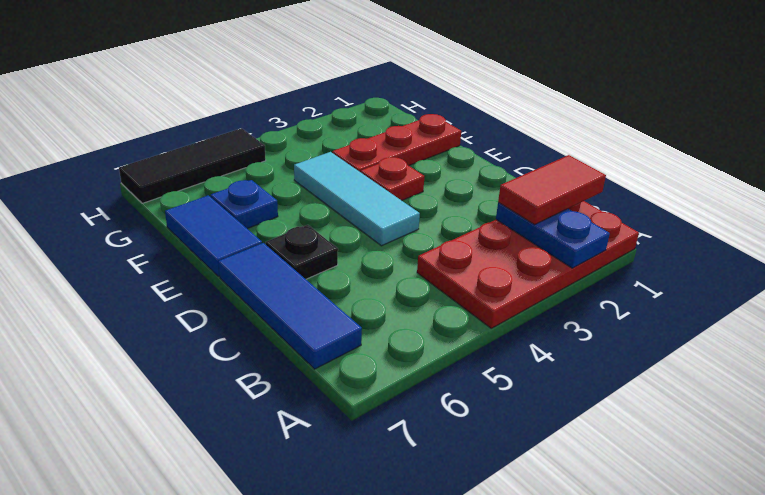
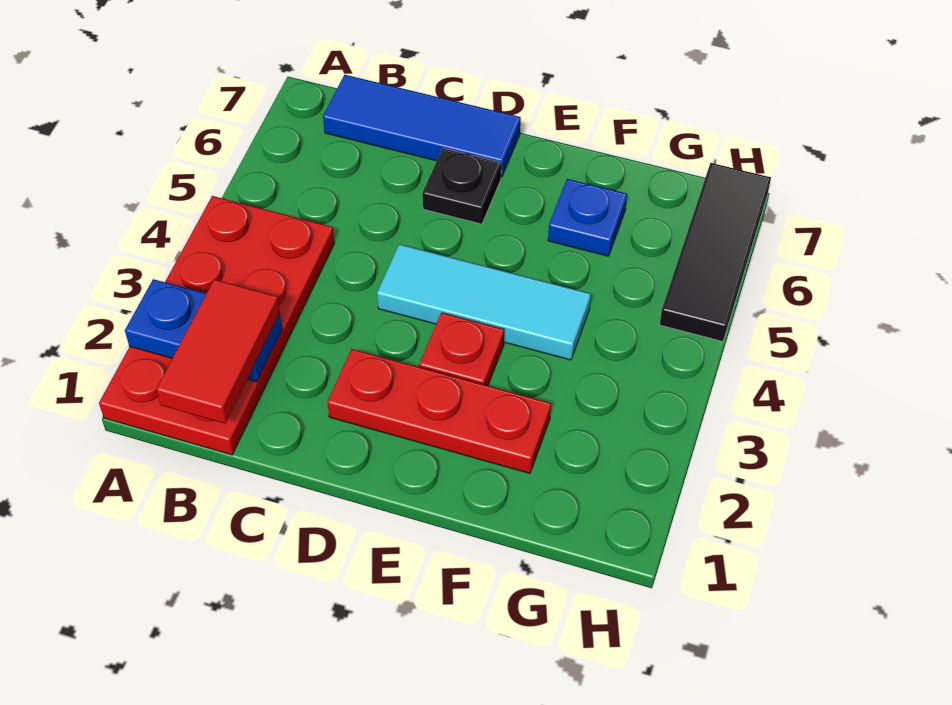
blue 1x2 tile [165,195,262,277] -> none
red 1x3 plate [332,114,461,172] -> red 1x3 plate turned to [327,349,551,473]

